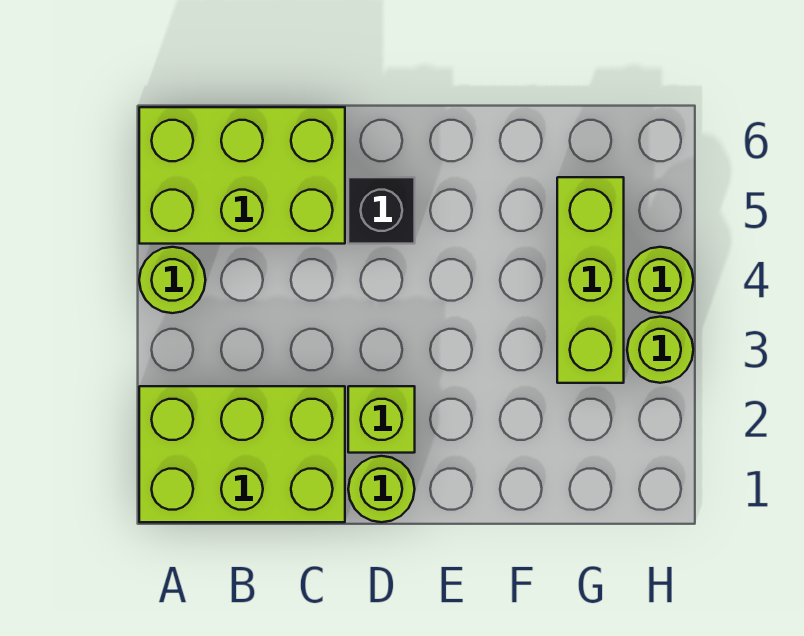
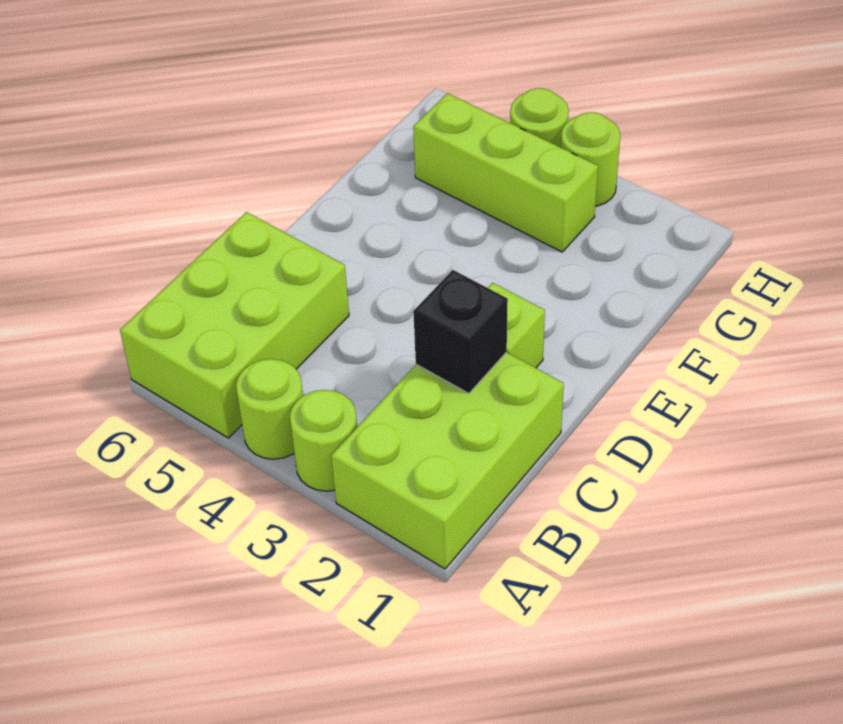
lime 1x1 round brick [348,456,415,522] -> lime 1x1 round brick moved to [290,390,357,491]
black 1x1 brick [348,177,415,244] -> black 1x1 brick moved to [413,270,508,393]

